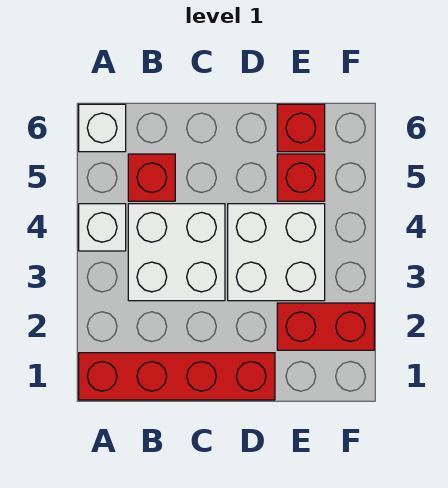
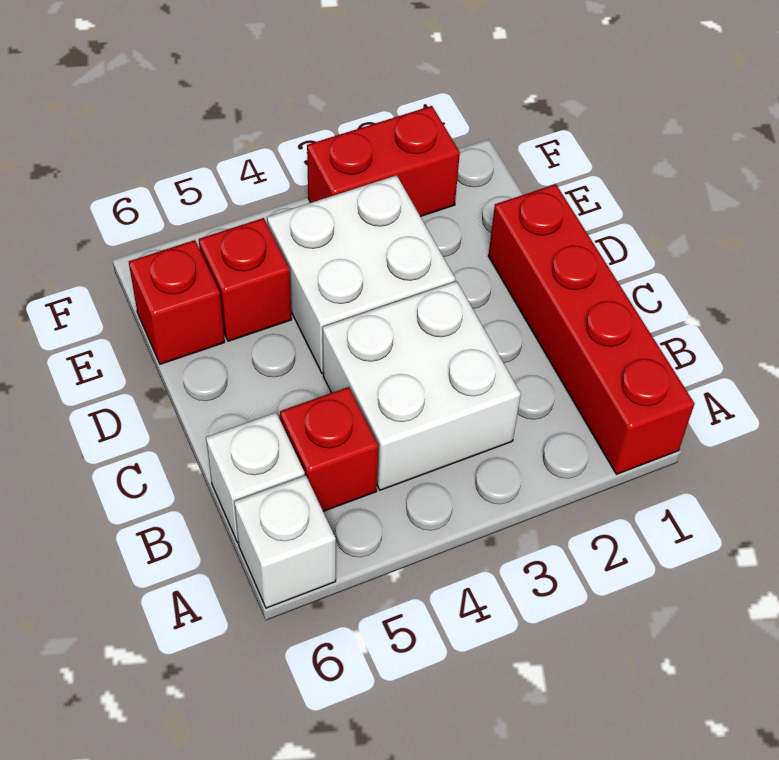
white 1x1 brick [79,204,126,251] -> white 1x1 brick moved to [206,413,305,543]
red 1x2 brick [277,303,374,350] -> red 1x2 brick turned to [307,106,460,217]

